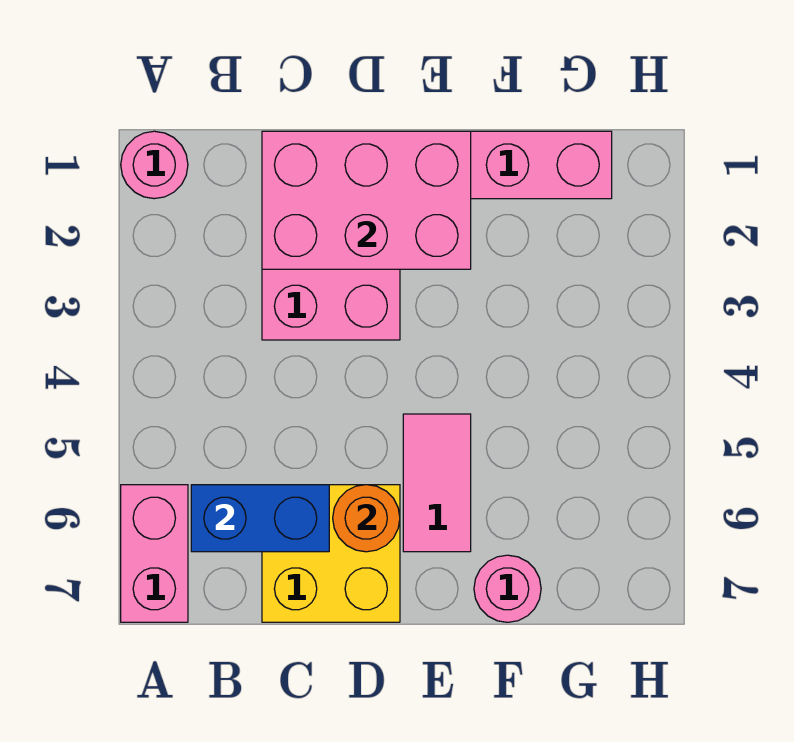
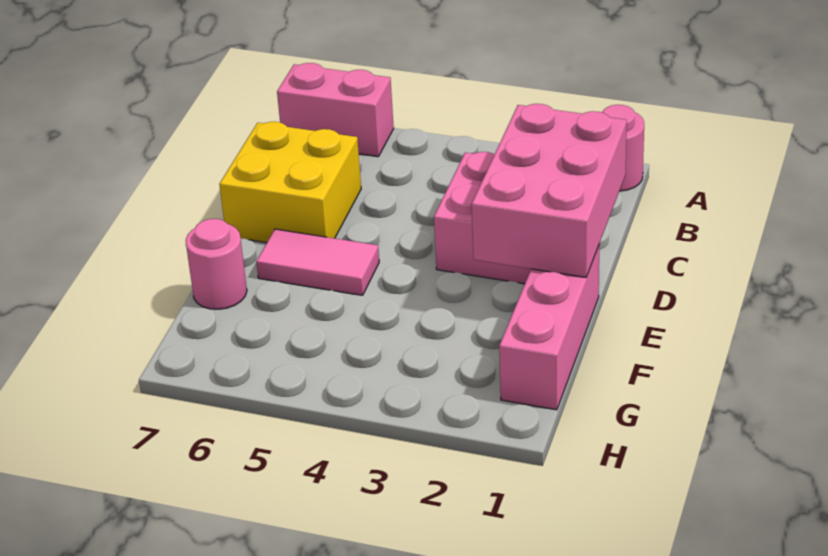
blue 1x2 brick [191,485,329,552] -> none
orange 1x1 round brick [333,485,400,552] -> none

